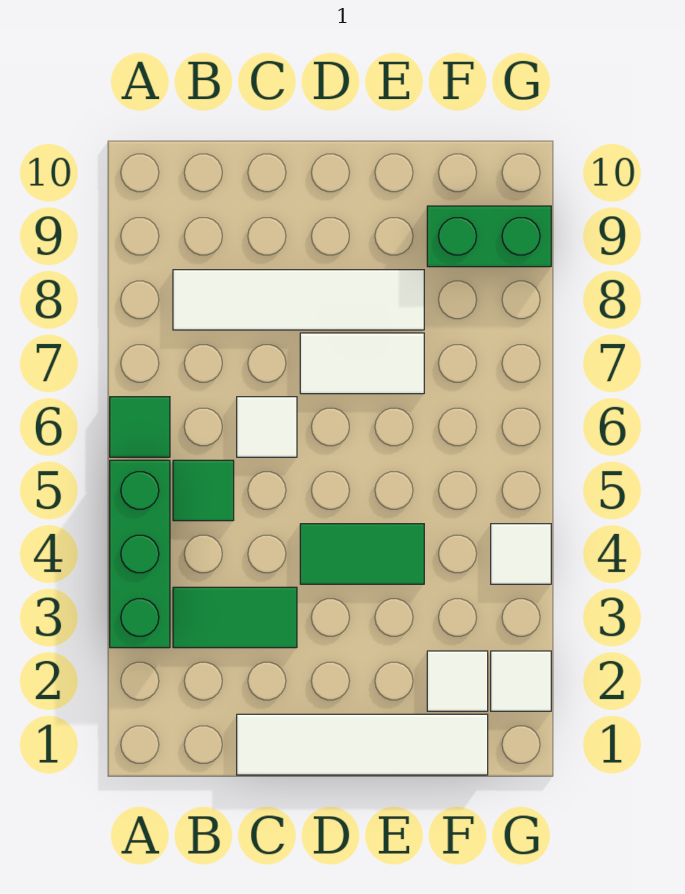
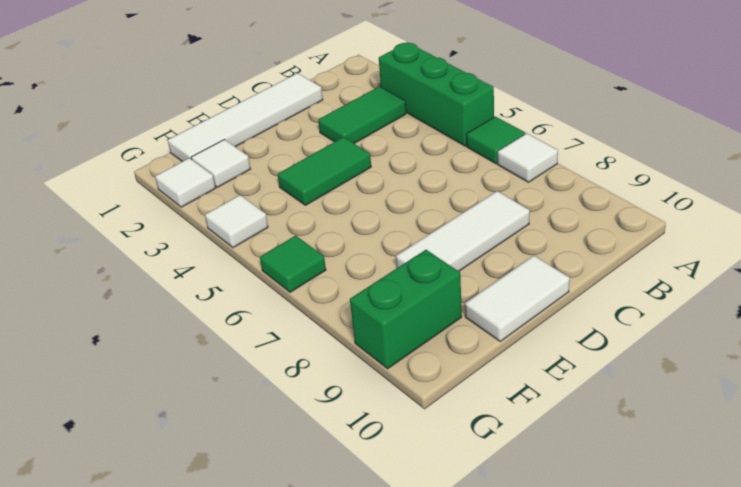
green 1x1 tile [173,460,234,521] -> green 1x1 tile moved to [260,236,326,292]
white 1x4 tile [173,270,424,330] -> white 1x3 tile [396,191,530,271]
white 1x1 tile [237,397,297,457] -> white 1x1 tile moved to [498,133,558,182]
white 1x2 tile [300,333,424,394] -> white 1x2 tile moved to [465,256,570,341]

